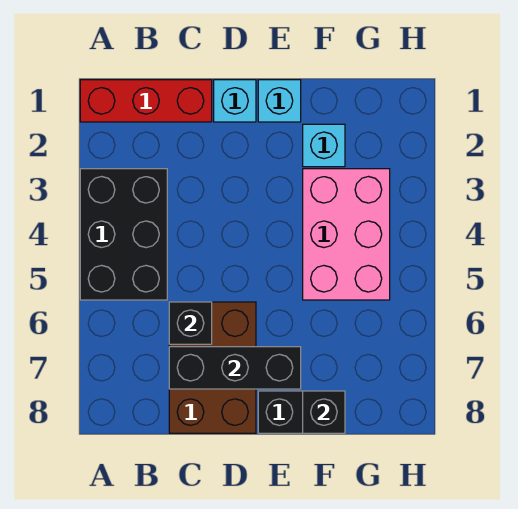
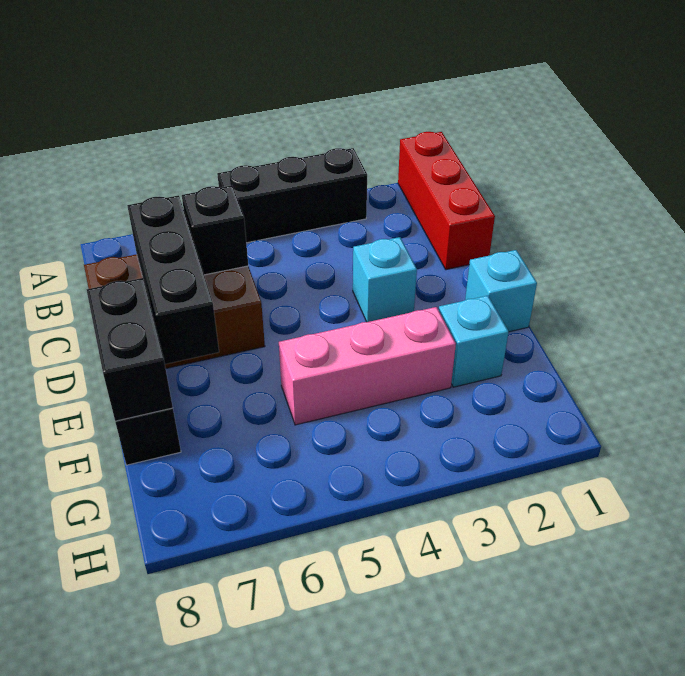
black 2x3 brick [80,169,167,300] -> black 1x3 brick [217,148,367,243]
cyan 1x1 brick [214,80,256,122] -> cyan 1x1 brick moved to [353,237,417,322]
pink 2x3 brick [303,169,390,300] -> pink 1x3 brick [279,307,456,425]
black 1x1 brick [303,391,345,433] -> black 1x2 brick [87,278,173,421]

